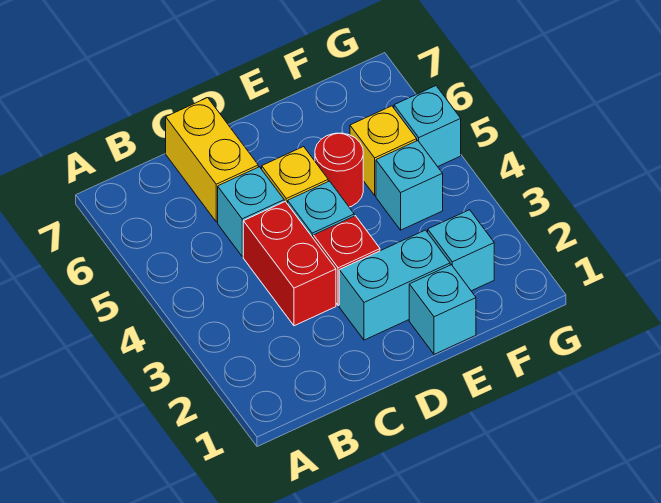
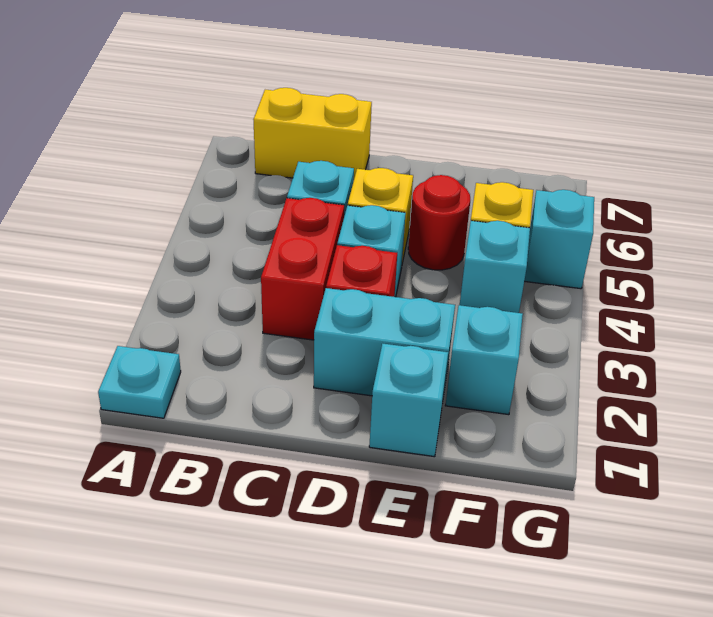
none -> cyan 1x1 plate [98,346,181,418]
yellow 1x2 brick [166,98,258,222] -> yellow 1x2 brick turned to [253,88,372,178]

